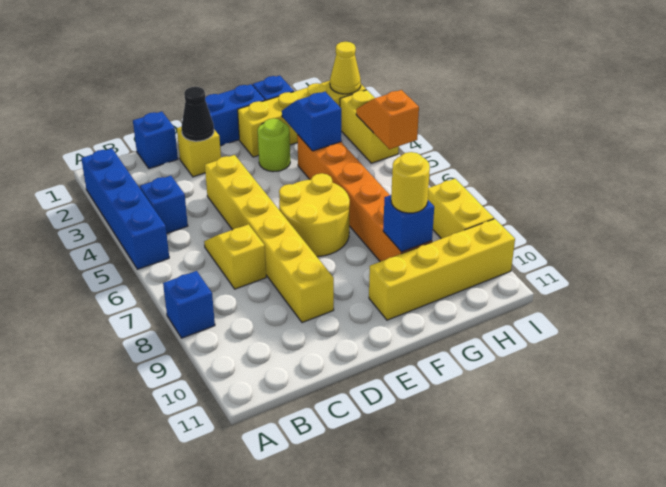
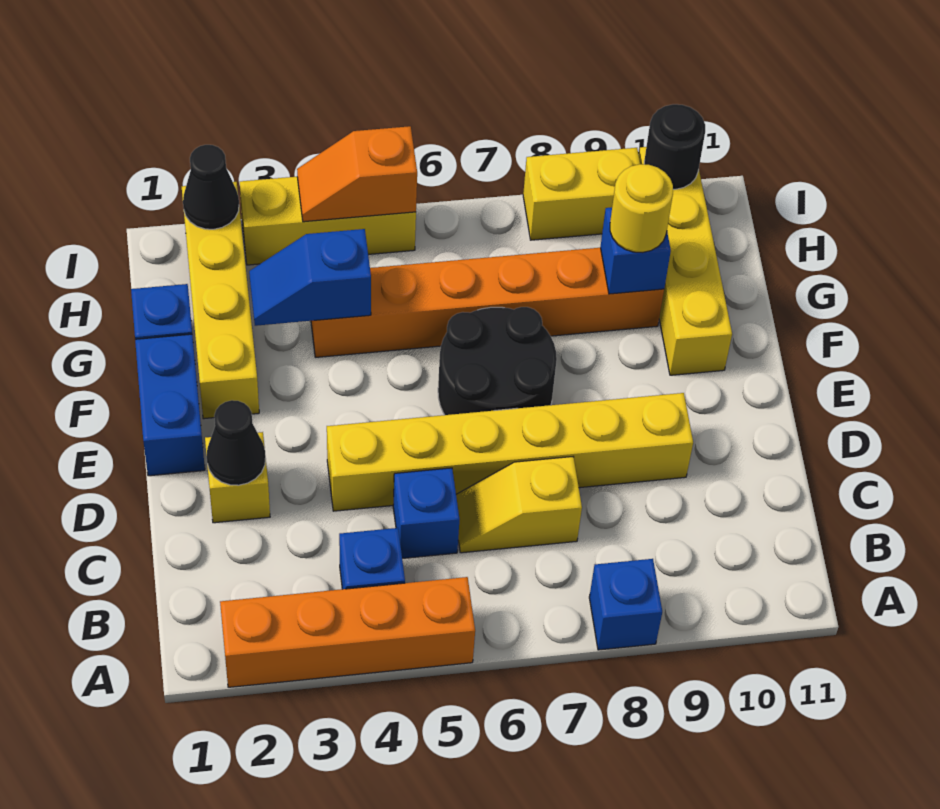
blue 1x4 brick [81,148,169,269] -> orange 1x4 brick [220,577,475,687]
blue 1x1 brick [133,112,178,169] -> blue 1x1 brick moved to [393,468,459,558]
yellow 2x2 round brick [279,173,350,257] -> black 2x2 round brick [438,307,557,415]
lime 1x1 round brick [258,118,290,172] -> none
yellow 1x1 cone [330,42,361,94] -> black 1x1 cone [183,145,239,229]
yellow 1x2 brick [340,90,399,163] -> yellow 1x3 brick [240,177,416,265]
none -> black 1x1 round brick [644,104,705,189]

